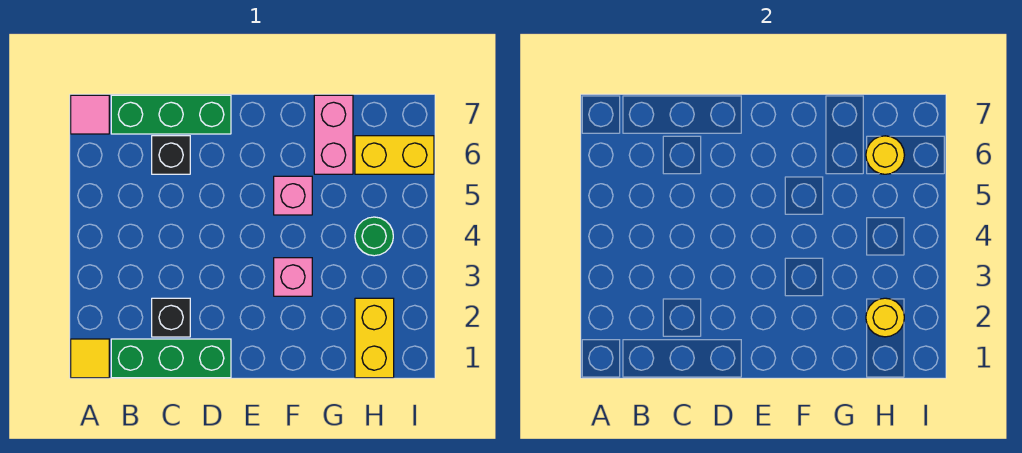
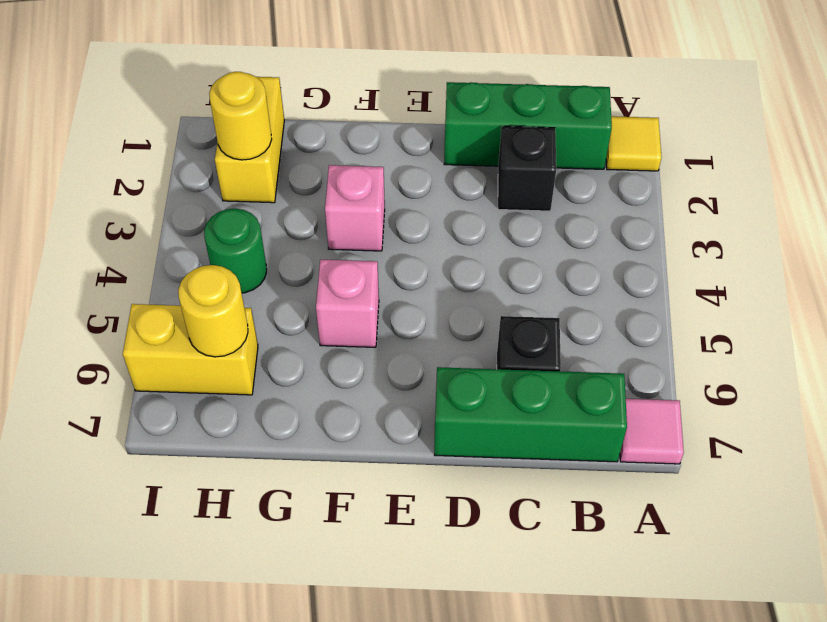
pink 1x2 brick [314,95,353,174] -> none

